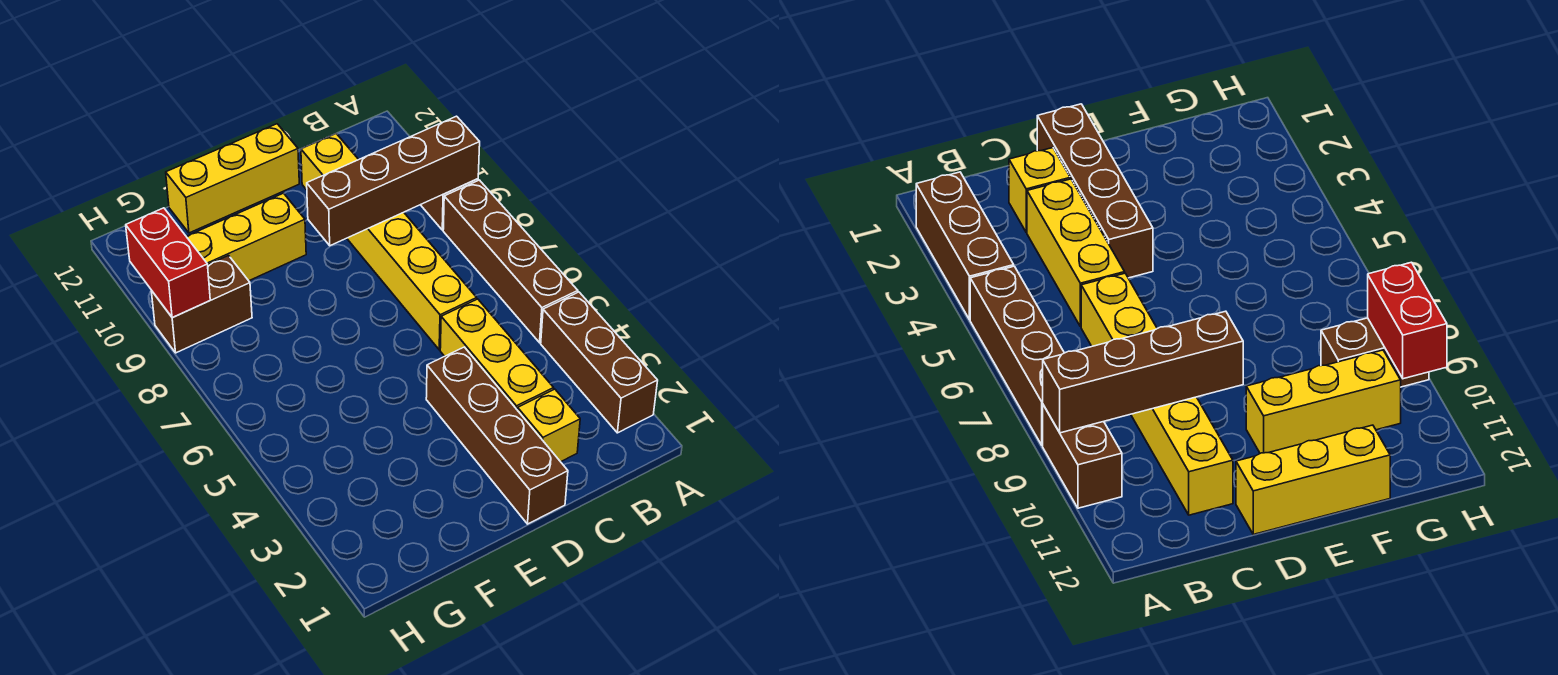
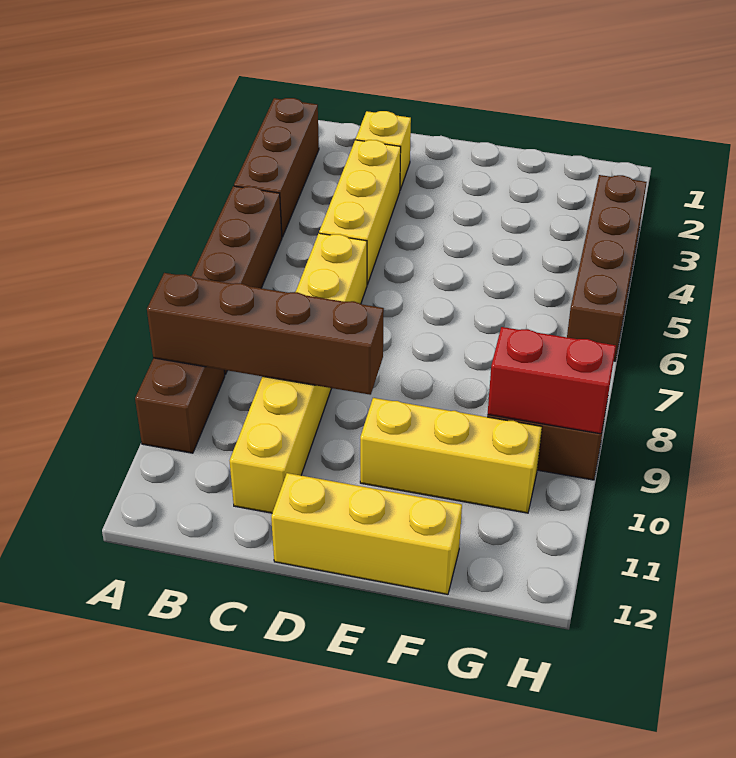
brown 1x4 brick [426,347,568,524] -> brown 1x4 brick moved to [567,175,647,361]
red 1x2 brick [126,208,210,318] -> red 1x2 brick turned to [488,327,616,434]

